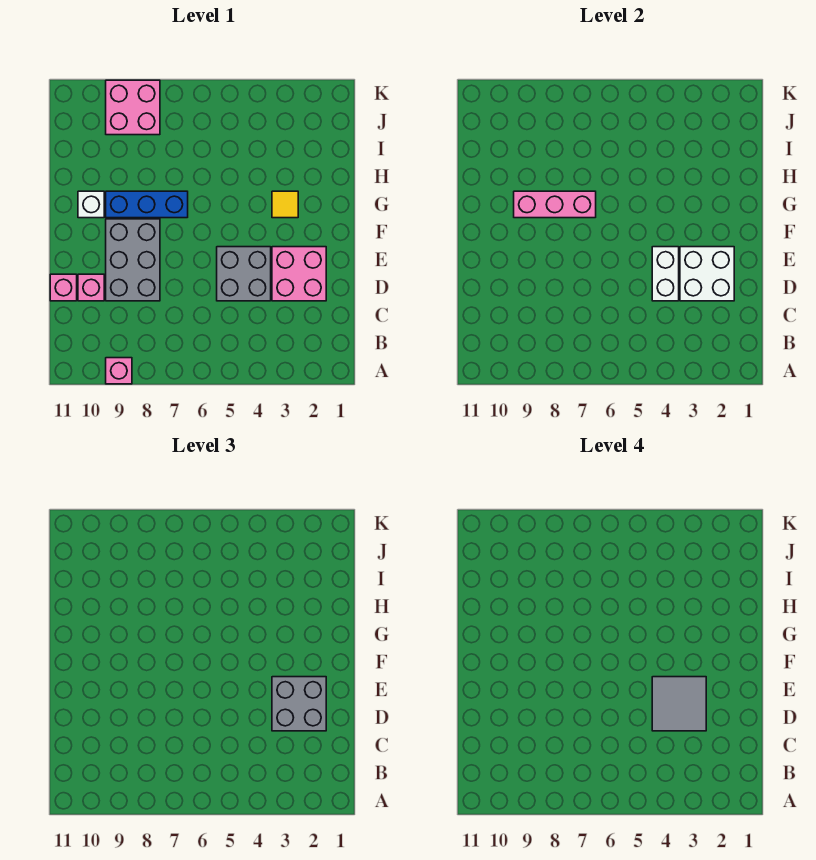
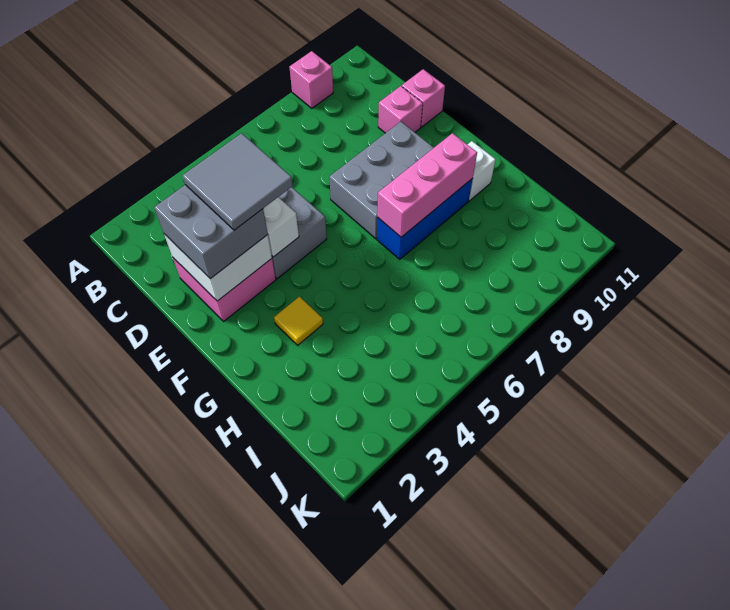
grey 2x3 brick [106,219,160,301] -> grey 2x3 brick turned to [329,122,434,239]
pink 2x2 brick [106,80,160,135] -> none

